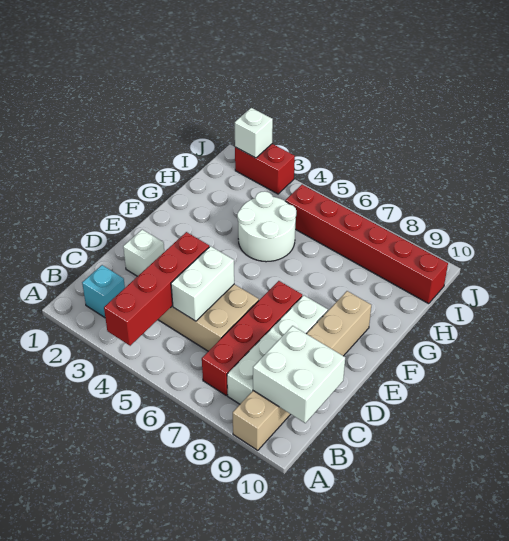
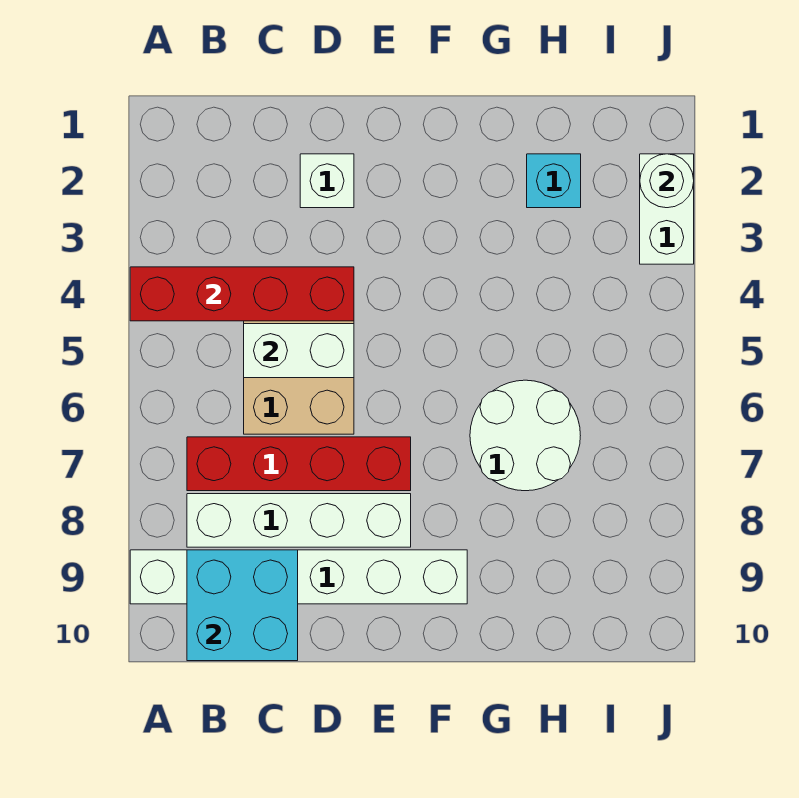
tan 1x6 brick [233,291,371,450] -> white 1x6 brick [130,550,467,604]
cyan 1x1 brick [82,265,125,318] -> cyan 1x1 brick moved to [527,154,581,208]
white 2x2 brick [253,326,345,423] -> cyan 2x2 brick [187,550,298,661]
white 2x2 round brick [237,191,296,262] -> white 2x2 round brick moved to [470,380,580,491]
red 1x6 brick [286,184,448,304] -> none
red 1x2 brick [235,144,295,194] -> white 1x2 brick [640,154,694,264]
white 1x1 brick [235,108,273,158] -> white 1x1 round brick [640,154,694,208]

